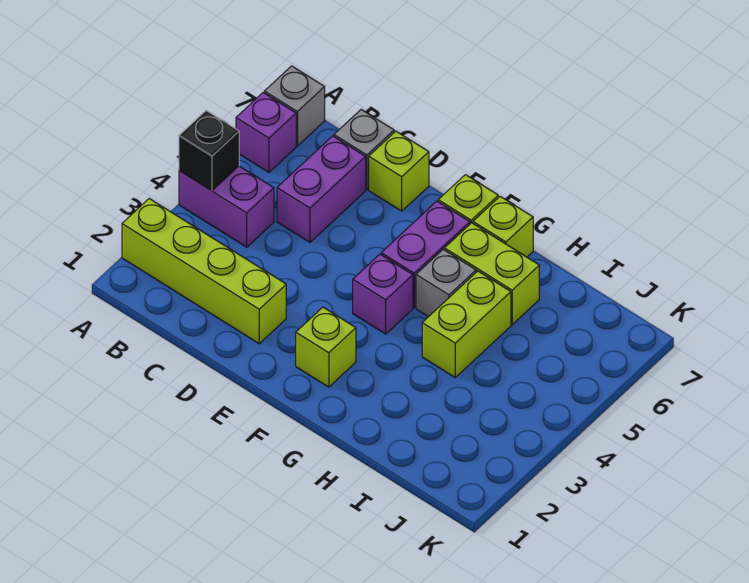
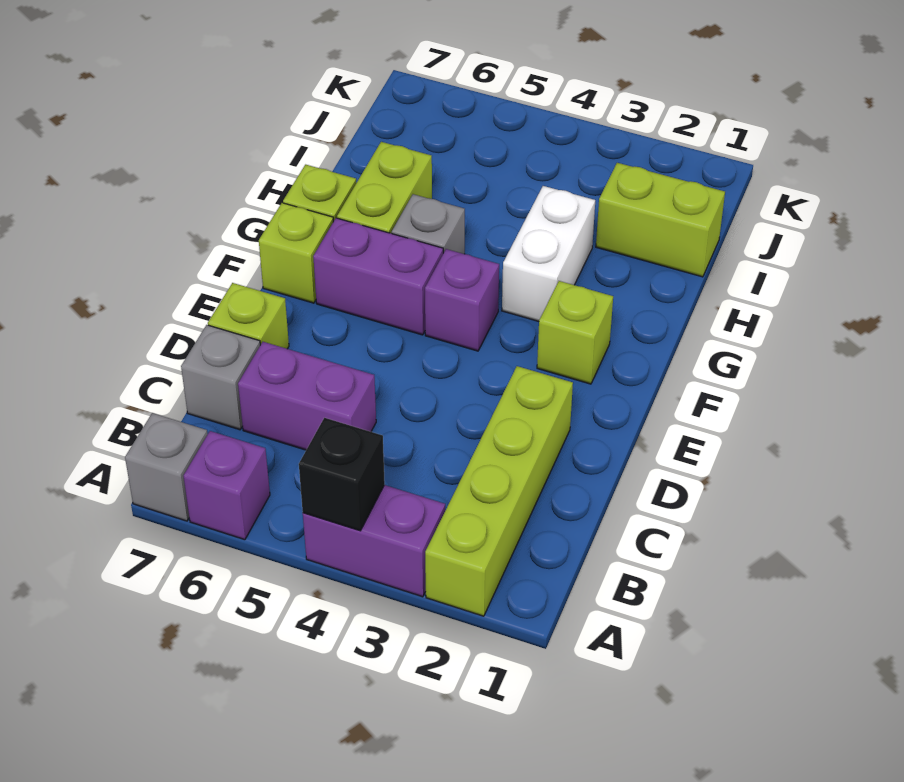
purple 1x2 brick [179,166,274,247] -> purple 1x2 brick turned to [303,485,445,597]
none -> white 1x2 brick [502,186,595,321]
lime 1x2 brick [422,271,511,377] -> lime 1x2 brick moved to [596,163,725,277]

